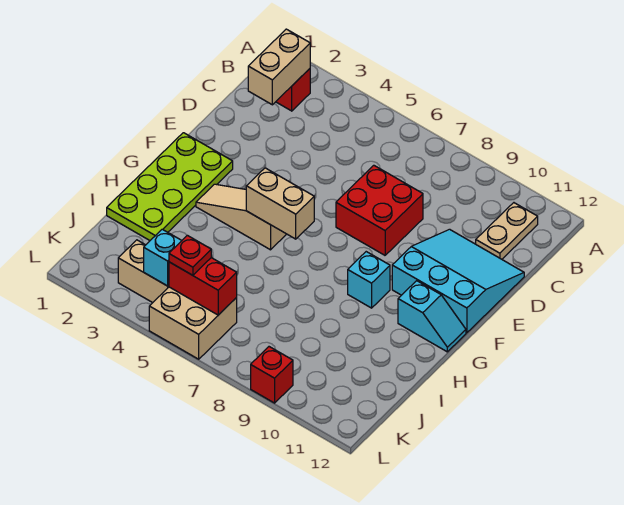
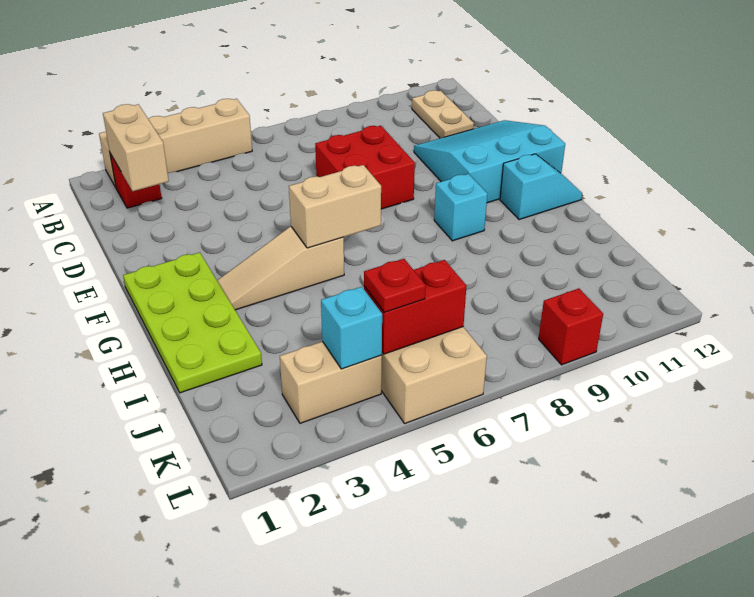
none -> tan 1x4 brick [99,99,252,187]

